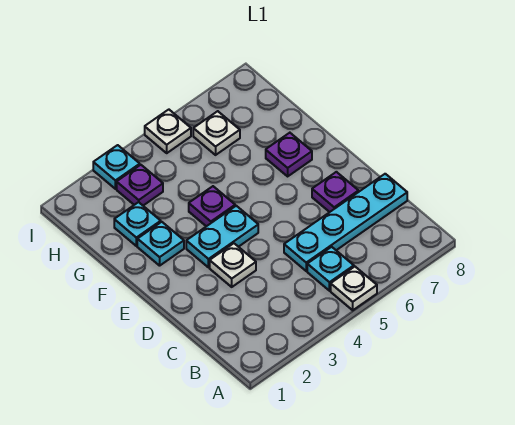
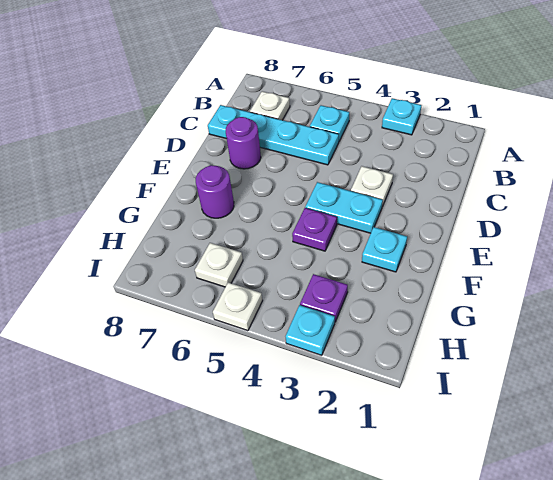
white 1x1 plate [331,267,377,310] -> white 1x1 plate moved to [250,91,290,120]
purple 1x1 plate [312,172,359,212] -> purple 1x1 round brick [226,117,261,169]
purple 1x1 plate [266,133,312,176] -> purple 1x1 round brick [196,165,234,218]
cyan 1x1 plate [114,202,161,246] -> cyan 1x1 plate moved to [382,98,421,135]

